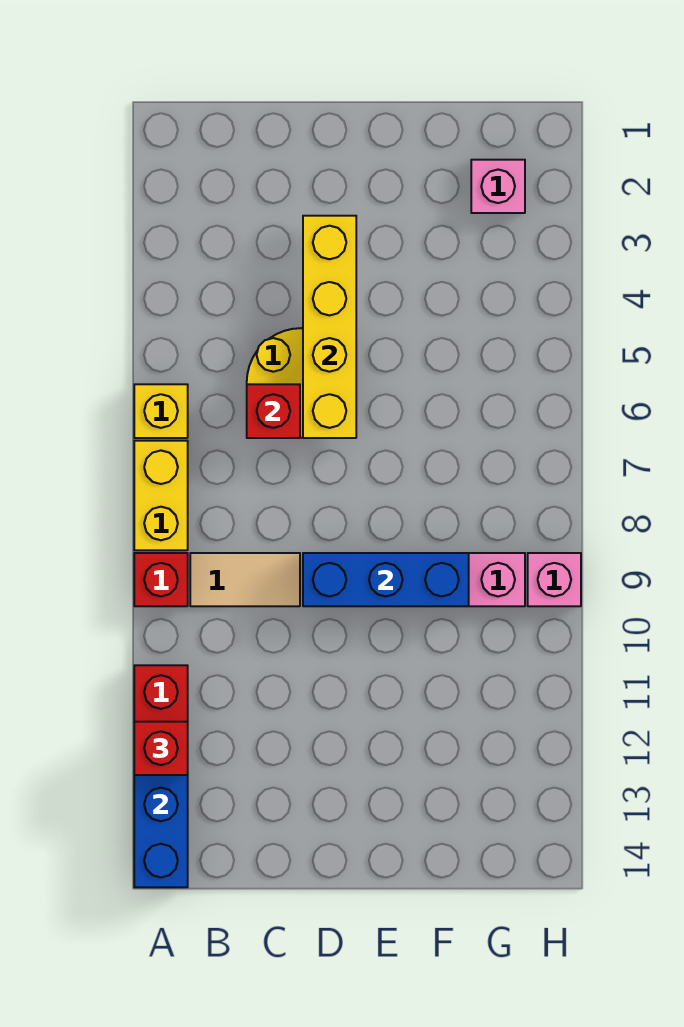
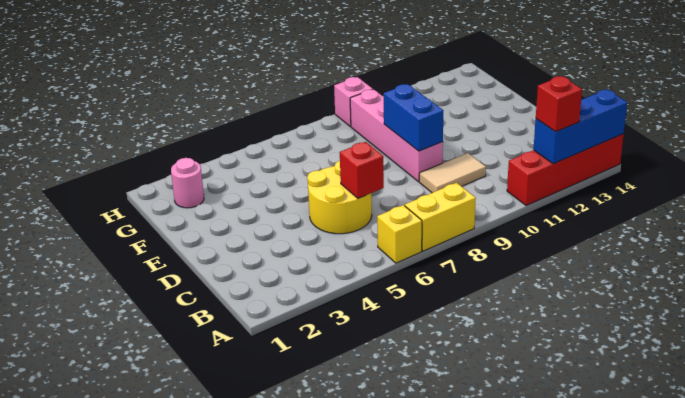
red 1x1 brick [134,553,188,606] -> none
tan 1x2 tile [190,553,300,606] -> tan 1x2 tile turned to [419,153,486,193]
yellow 1x4 brick [303,216,356,438] -> none
blue 1x3 brick [303,553,469,606] -> blue 1x2 brick [384,84,444,151]
pink 1x1 brick [471,160,525,213] -> pink 1x1 round brick [171,158,204,208]

